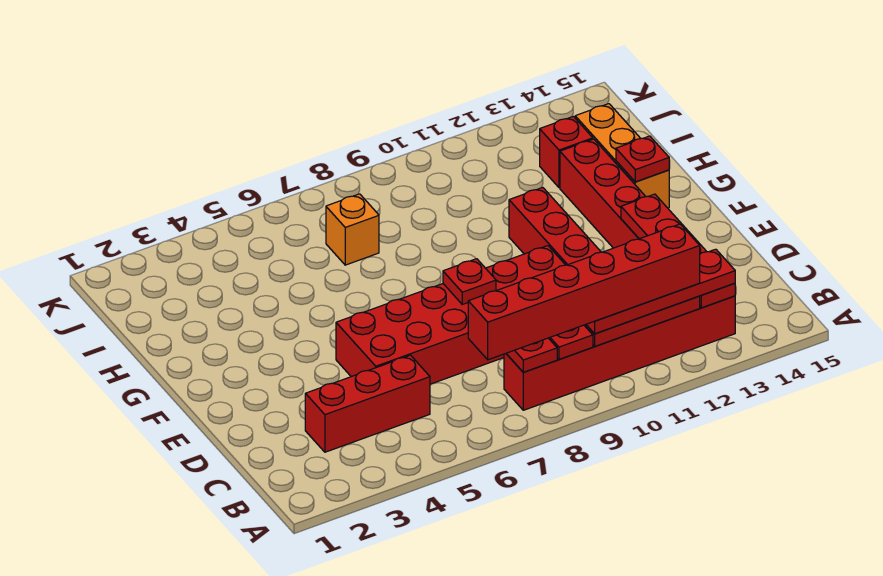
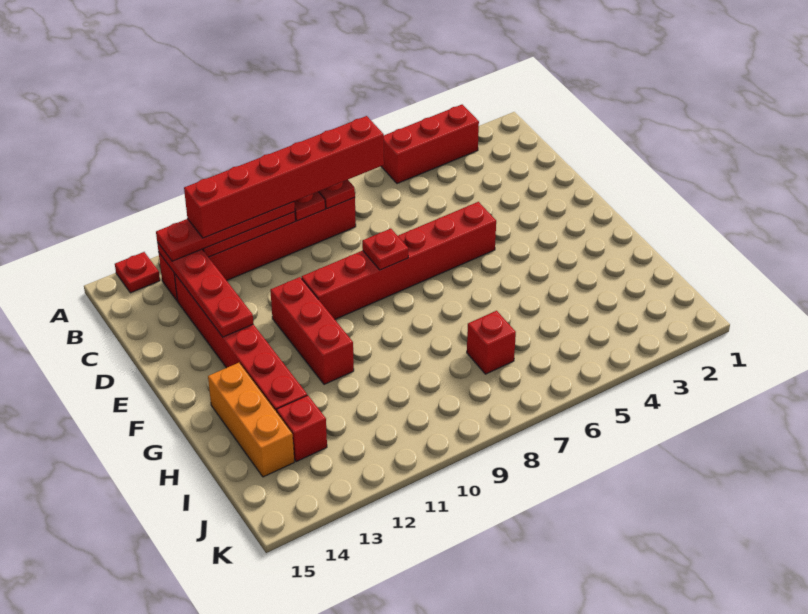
red 1x3 brick [305,355,430,452] -> red 1x3 brick moved to [381,105,479,184]
red 2x6 brick [336,246,565,384] -> red 1x6 brick [302,202,496,319]
red 1x1 plate [616,136,669,182] -> red 1x1 plate moved to [115,252,160,293]
orange 1x1 brick [326,194,379,265] -> red 1x1 brick [467,311,516,374]

